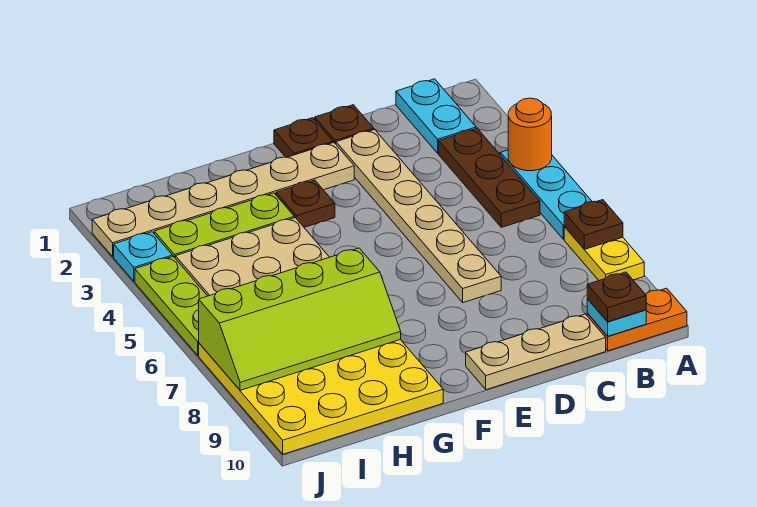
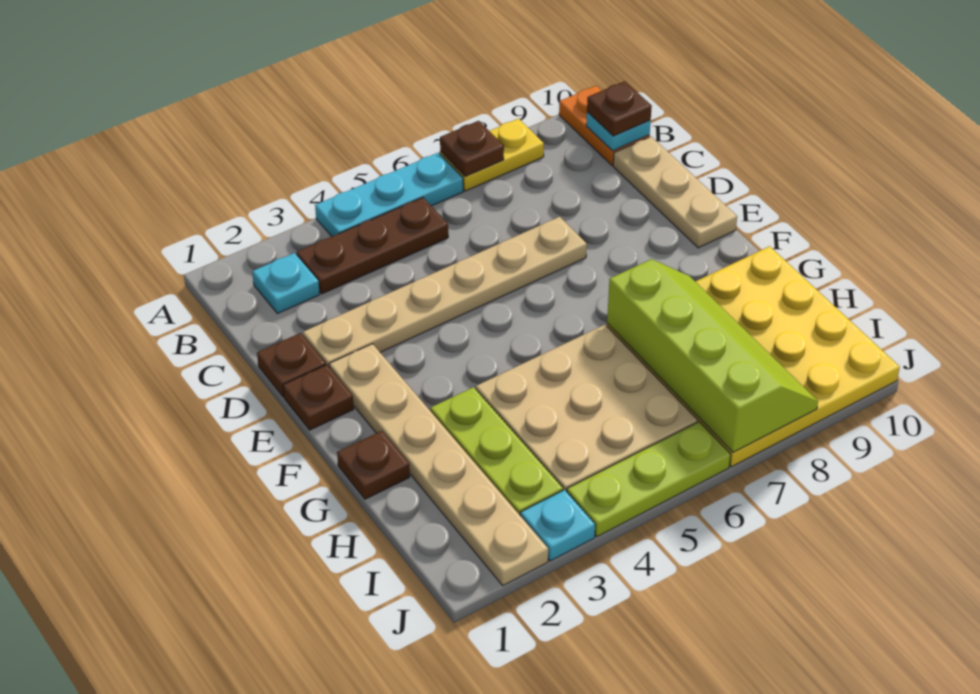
orange 1x1 round brick [508,98,552,171] -> none
cyan 1x2 plate [396,79,476,153] -> cyan 1x1 plate [252,253,320,314]
brown 1x1 plate [276,180,335,227] -> brown 1x1 plate moved to [337,431,410,499]

